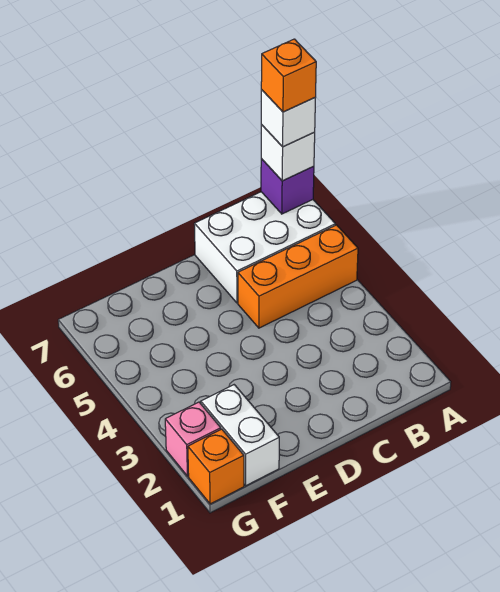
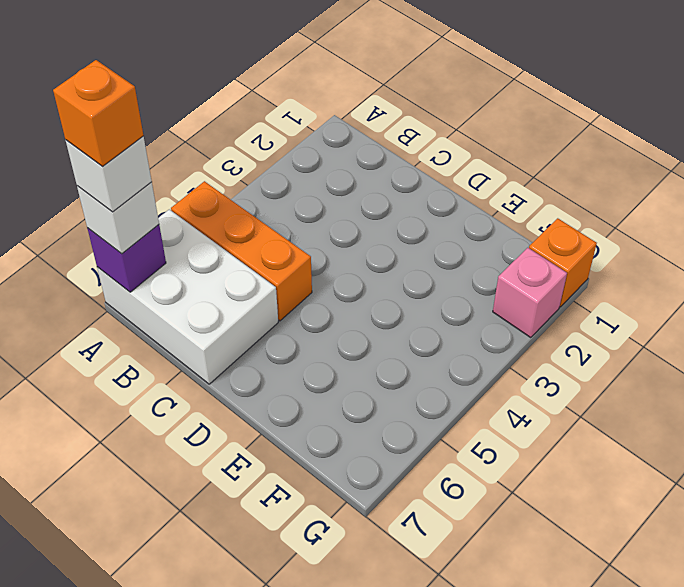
white 1x2 brick [201,385,279,486] -> none

